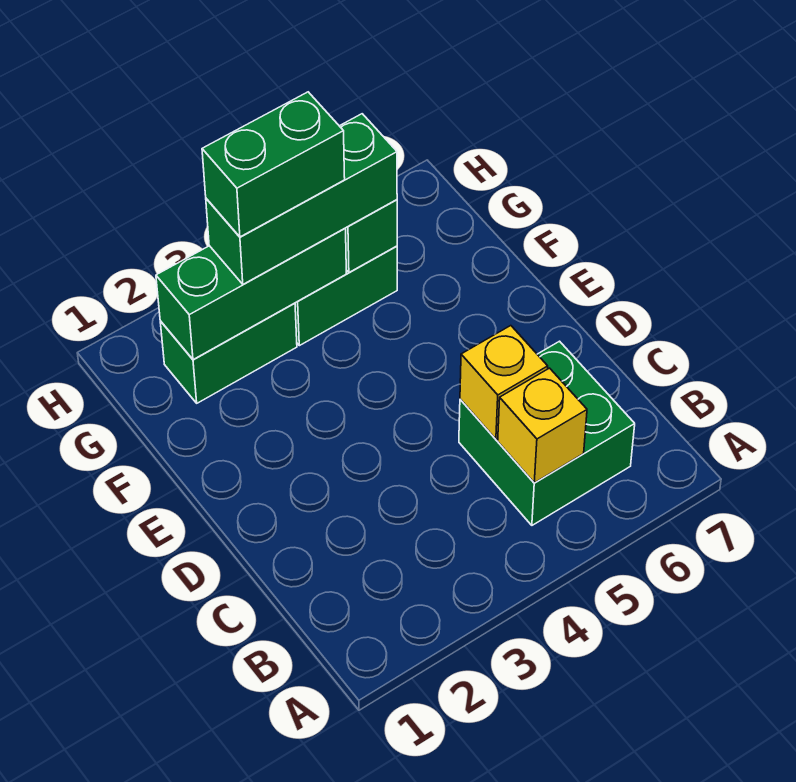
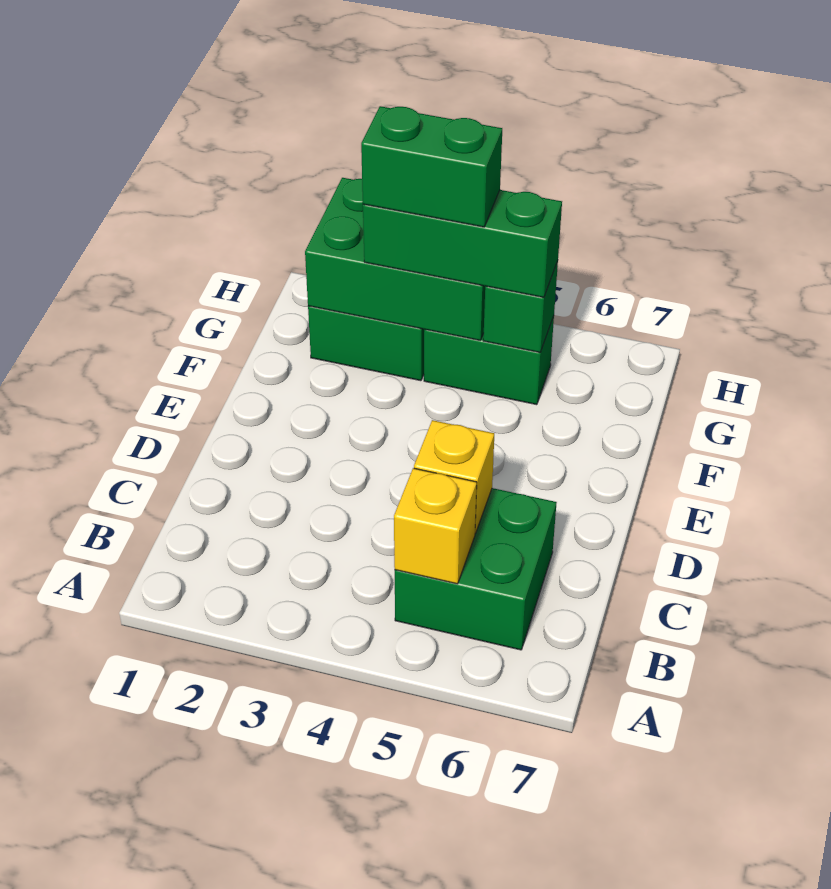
green 1x3 brick [156,228,346,360] -> green 2x3 brick [305,178,485,340]

